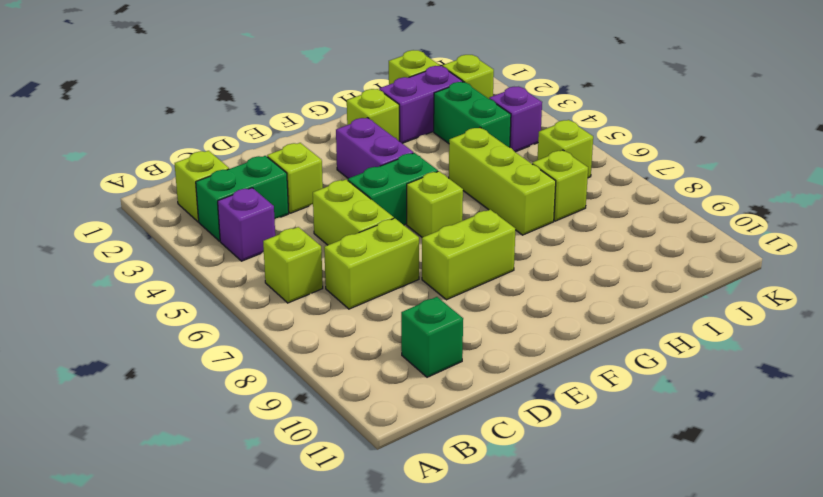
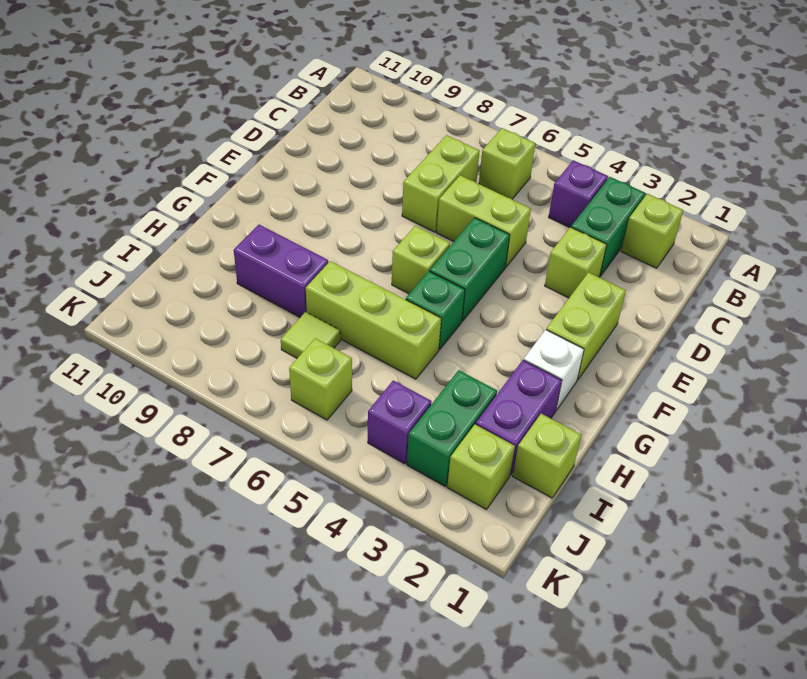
green 1x1 brick [401,297,463,377] -> green 1x1 brick moved to [406,271,465,350]
lime 1x2 brick [422,210,515,300] -> lime 1x2 brick moved to [546,272,626,380]
purple 1x2 brick [336,118,413,178] -> purple 1x2 brick moved to [234,225,329,317]
lime 1x1 brick [347,89,399,141] -> white 1x1 brick [524,330,584,410]
green 1x2 brick [434,82,511,147] -> green 1x2 brick turned to [407,370,497,486]
lime 1x1 brick [532,150,588,221] -> lime 1x1 tile [281,312,340,358]

